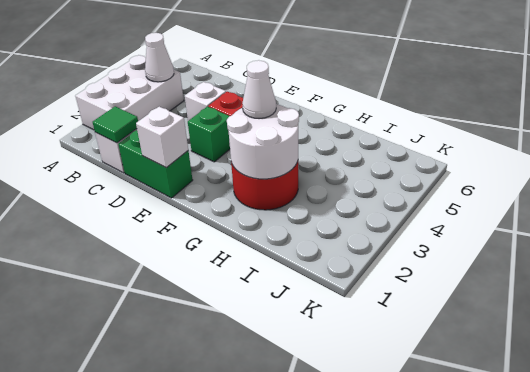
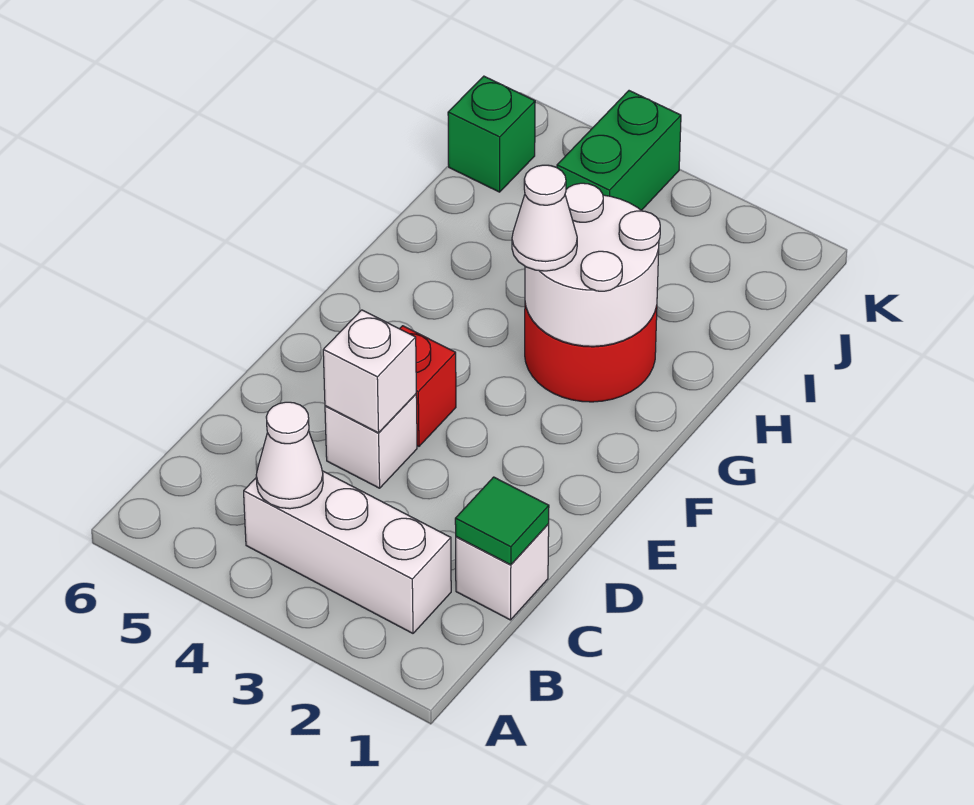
white 2x3 brick [75,55,184,130] -> white 1x3 brick [244,471,451,633]
green 1x2 brick [118,130,193,198] -> green 1x2 brick moved to [557,91,681,210]
white 1x1 brick [136,107,188,168] -> white 1x1 brick moved to [323,310,416,433]
green 1x1 brick [188,106,230,162] -> green 1x1 brick moved to [448,76,535,192]

